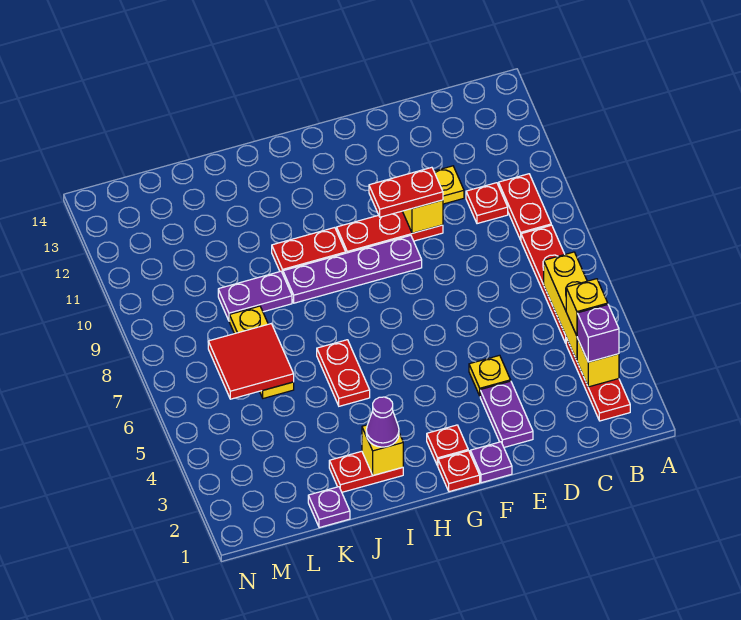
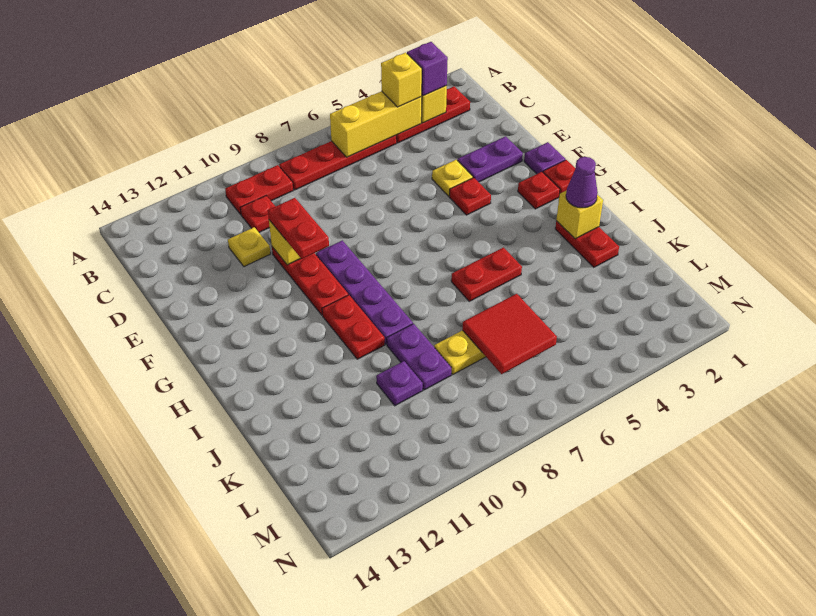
none -> red 1x1 plate [449,178,491,215]
purple 1x1 plate [308,487,350,528] -> purple 1x1 plate moved to [376,361,423,406]

